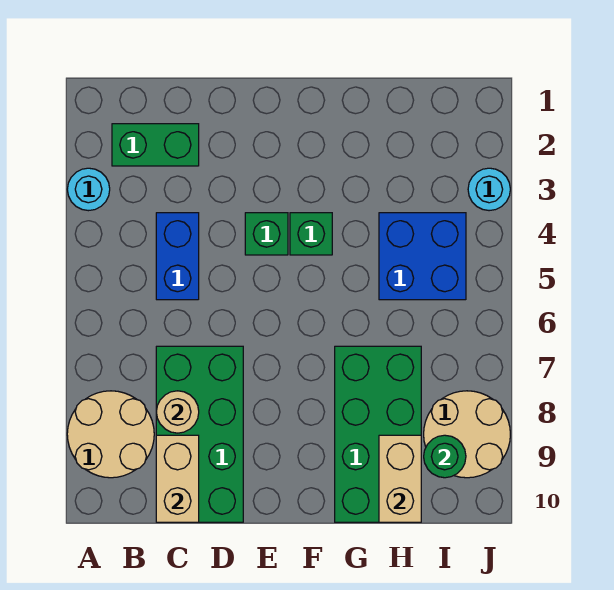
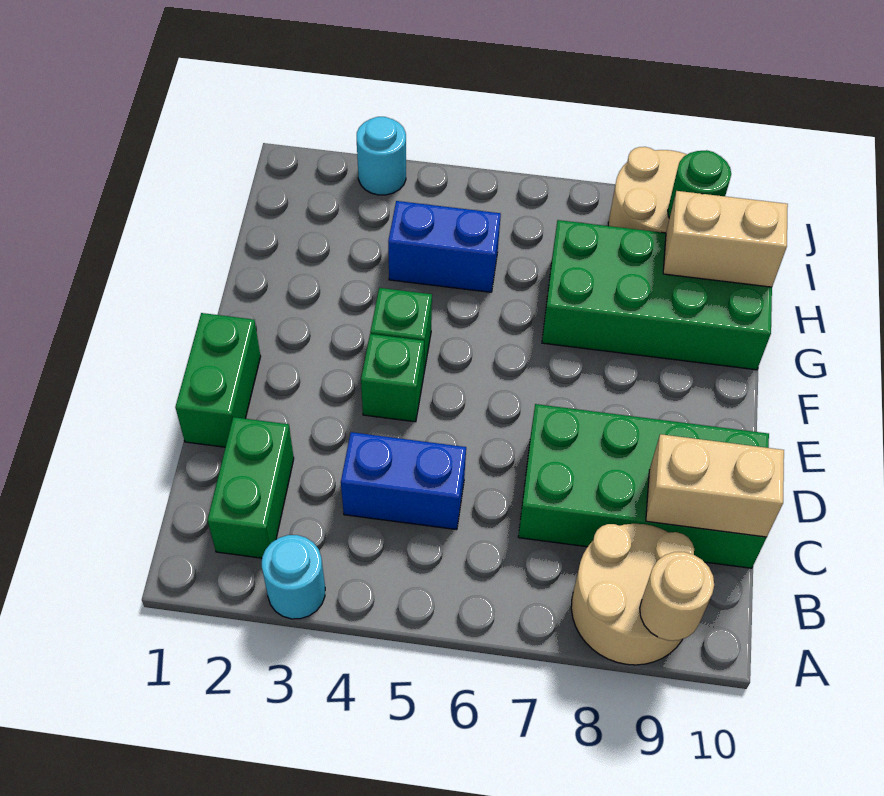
tan 1x1 round brick [156,391,199,433] -> tan 1x1 round brick moved to [640,552,714,641]
none -> green 1x2 brick [175,313,261,447]
blue 2x2 brick [379,213,466,300] -> blue 1x2 brick [388,201,501,292]

